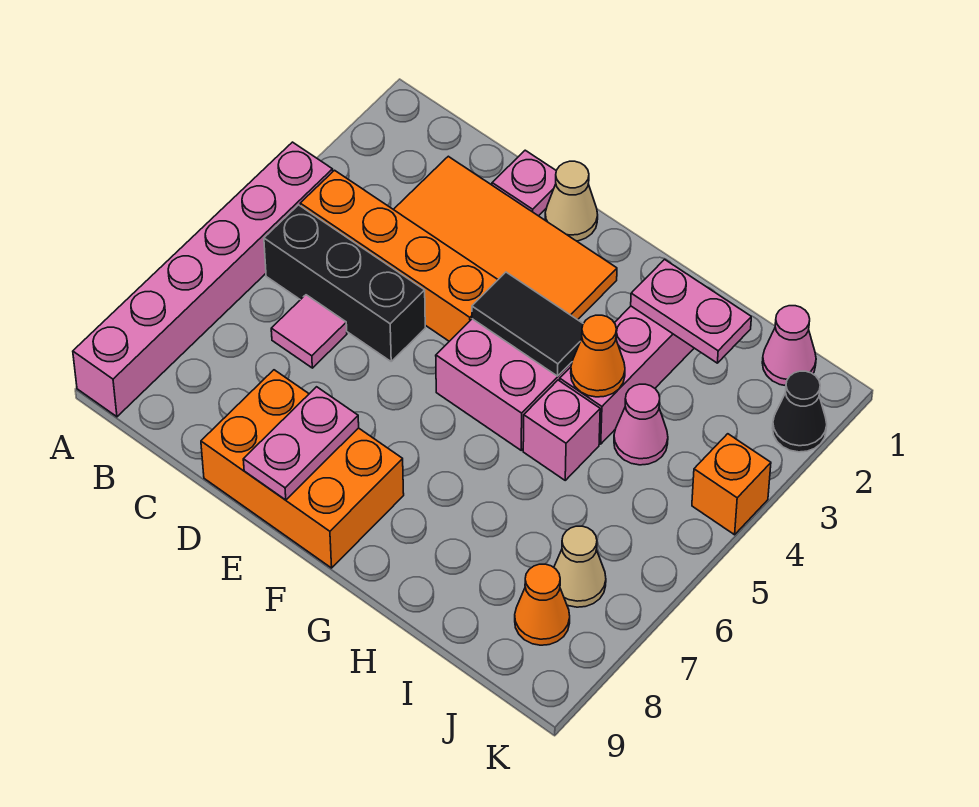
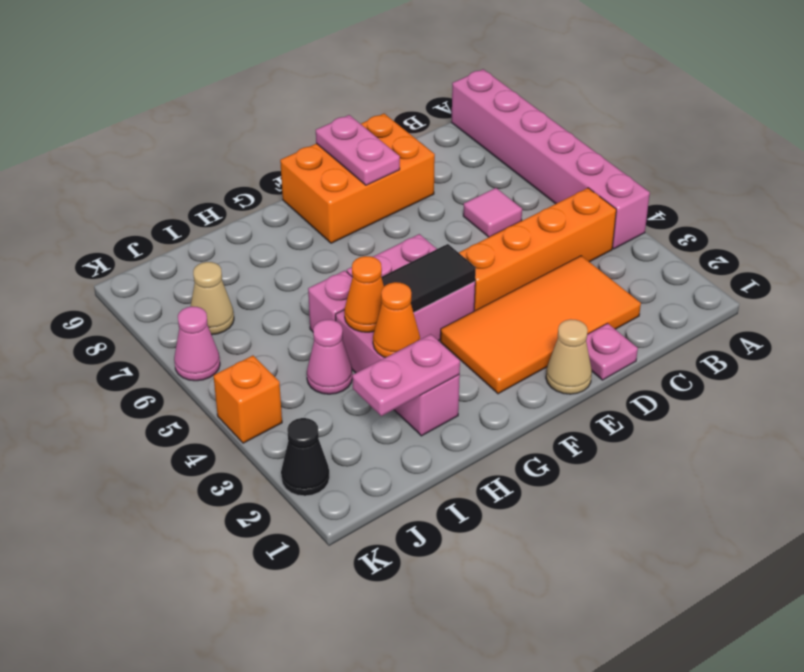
black 1x3 brick [264,205,425,361] -> none
pink 1x1 cone [762,306,816,386] -> pink 1x1 cone moved to [174,306,220,381]
orange 1x1 cone [515,564,570,645] -> orange 1x1 cone moved to [373,282,420,358]

